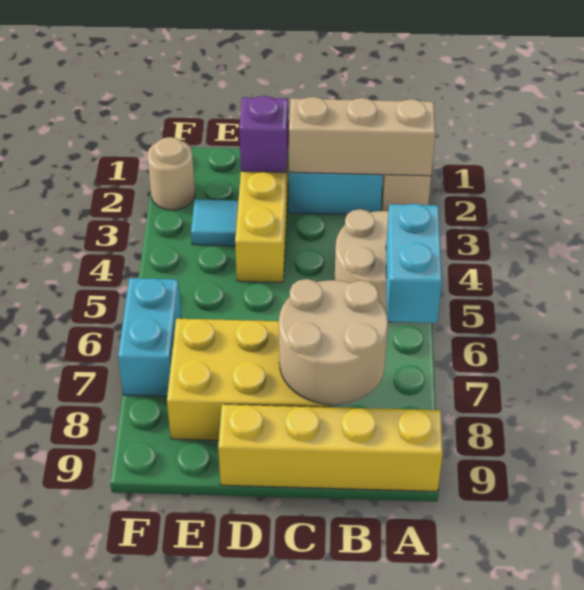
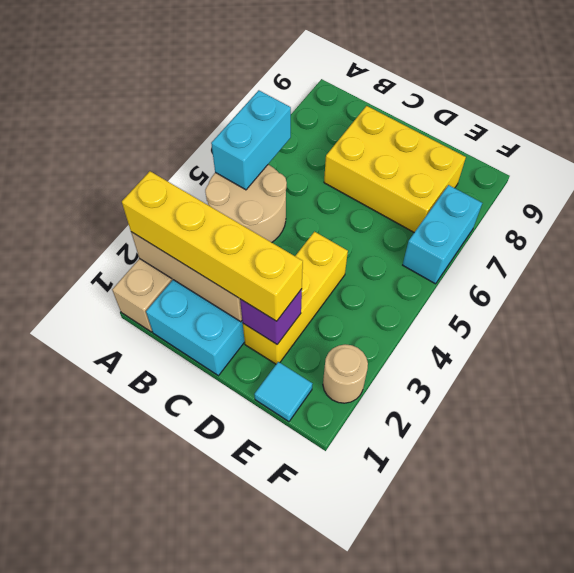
yellow 1x4 brick [218,404,443,491] -> yellow 1x4 brick moved to [122,171,303,321]
tan 2x2 round brick [279,279,388,405] -> none
cyan 1x1 tile [191,199,238,246] -> cyan 1x1 tile moved to [254,362,312,422]

